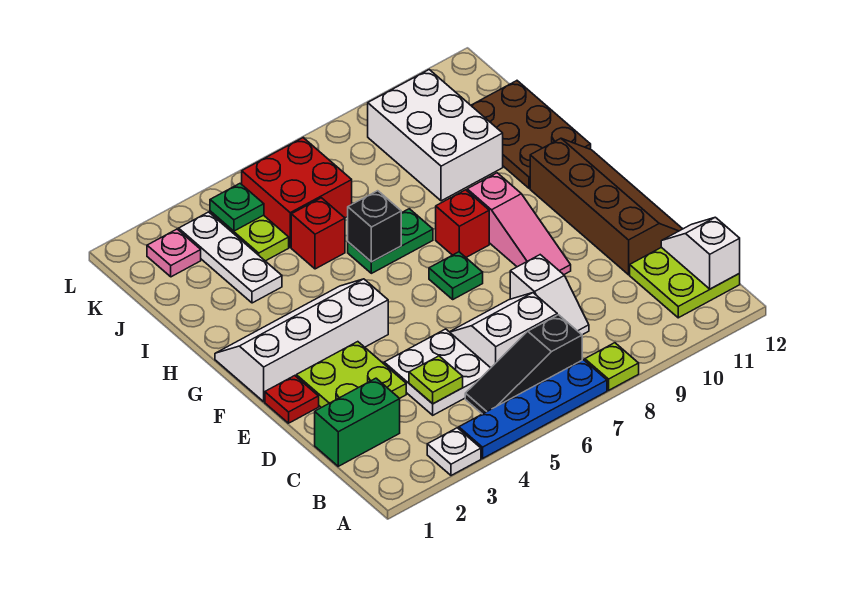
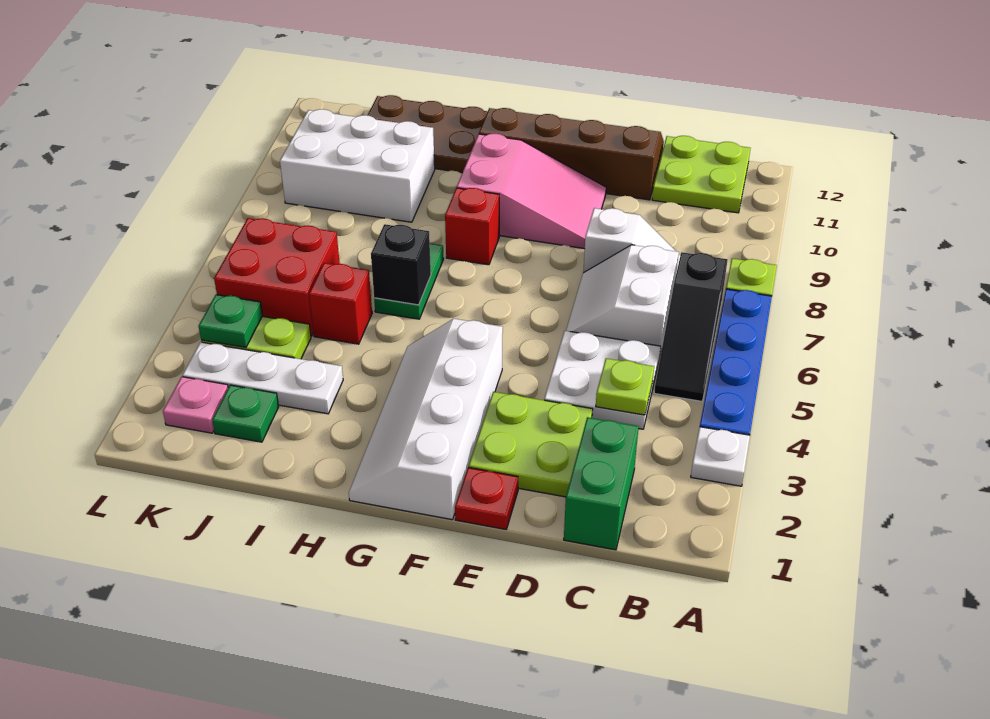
white 1x2 slope [661,217,740,289] -> none
pink 1x3 slope [467,173,571,275] -> pink 2x3 slope [457,134,606,249]
green 1x1 plate [429,252,483,299] -> green 1x1 plate moved to [212,385,279,442]

